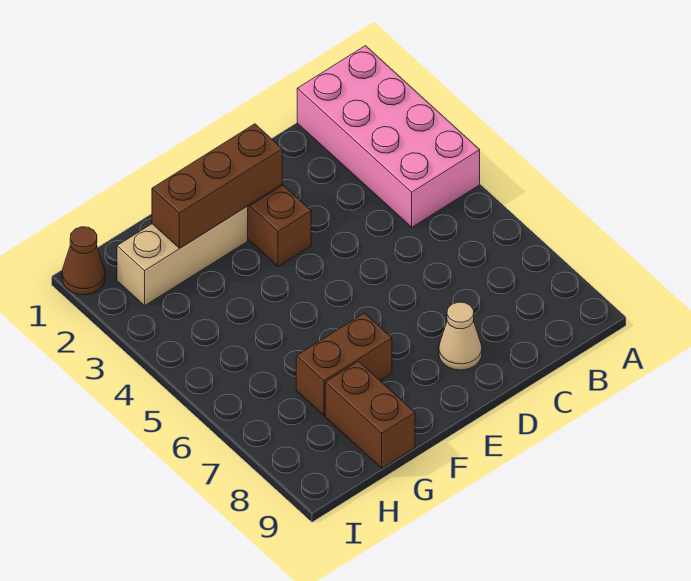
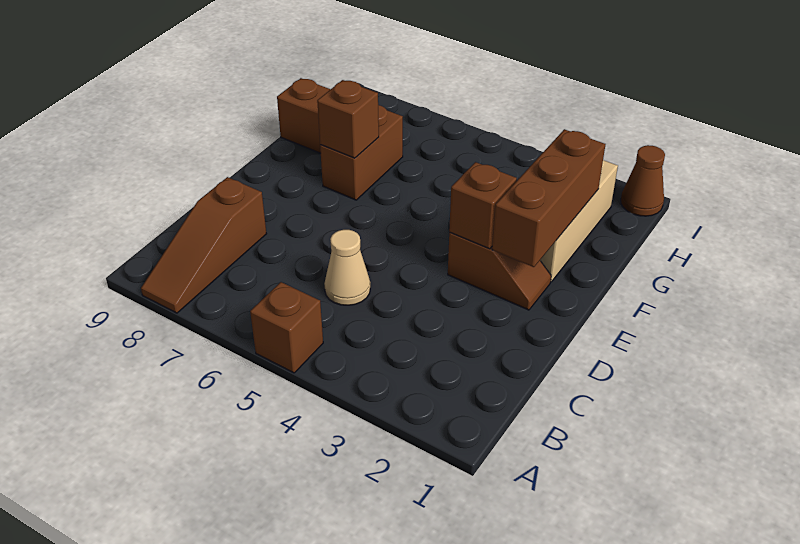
pink 2x4 brick [297,46,480,227] -> none
none -> brown 1x1 brick [250,282,323,373]
none -> brown 1x3 slope [141,177,266,313]
tan 1x1 cone [439,302,482,370] -> tan 1x1 cone moved to [324,230,370,305]
none -> brown 1x1 brick [449,162,517,249]
none -> brown 1x1 brick [317,80,379,158]

